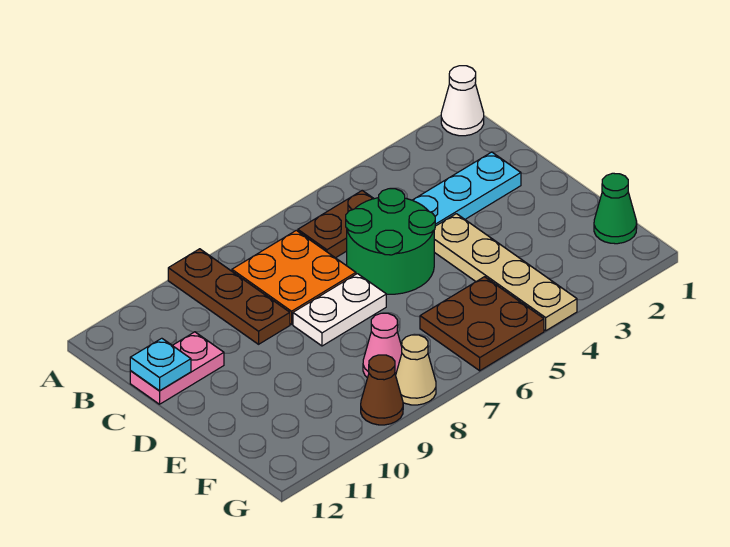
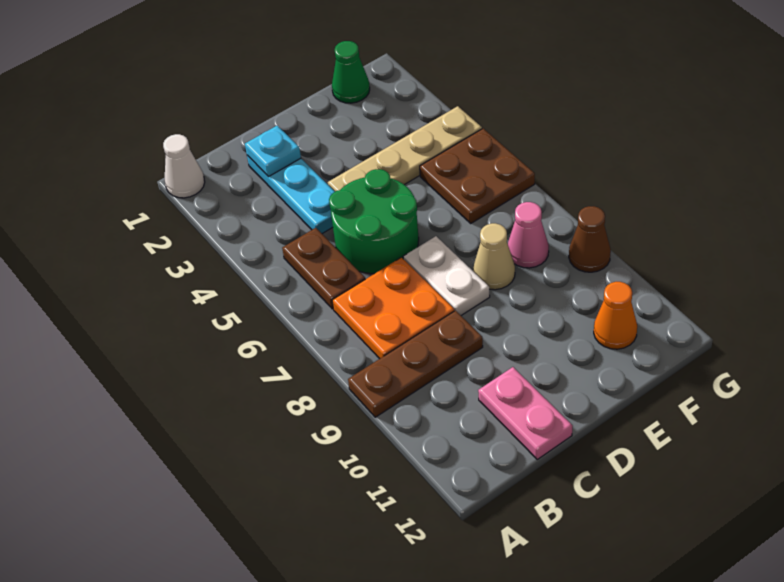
cyan 1x1 plate [130,338,191,391] -> cyan 1x1 plate moved to [245,126,301,177]
none -> orange 1x1 cone [594,282,637,349]
tan 1x1 cone [396,335,436,405] -> tan 1x1 cone moved to [473,223,515,290]

